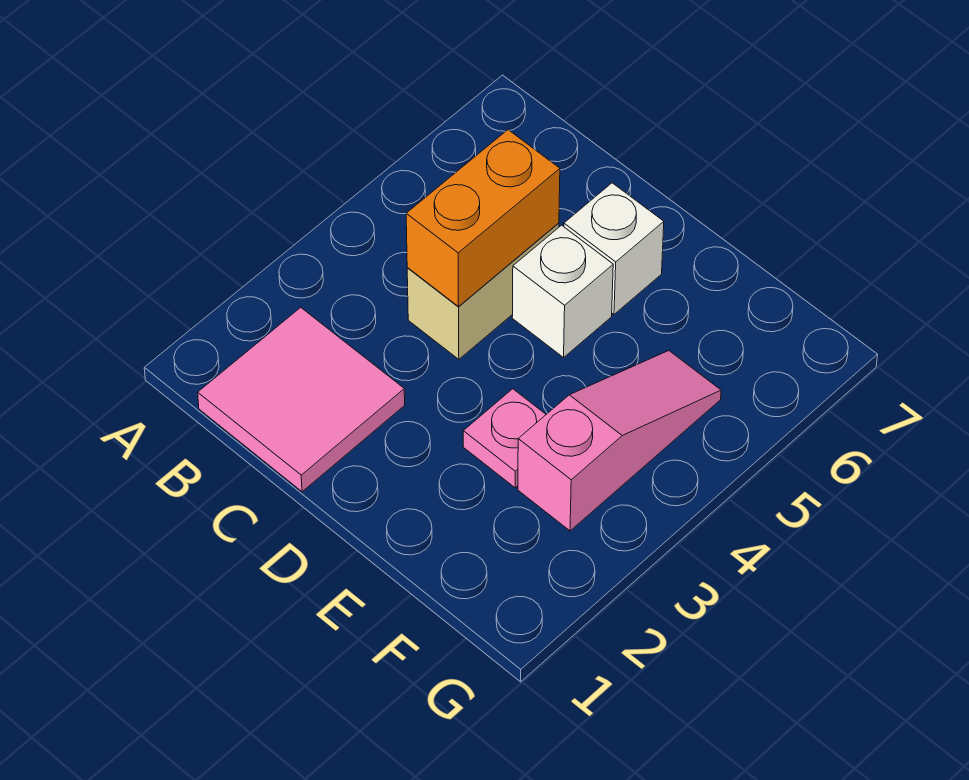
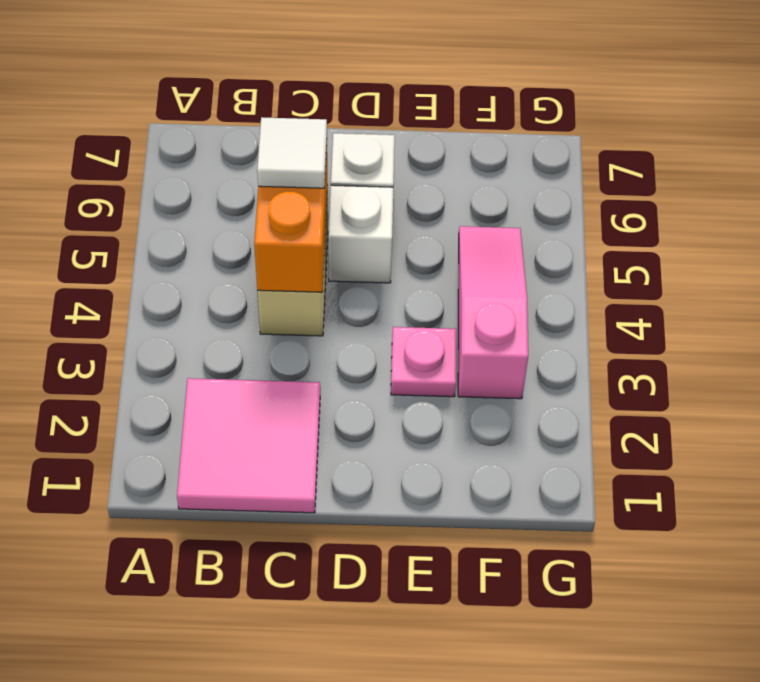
none -> white 1x1 tile [257,117,327,188]

